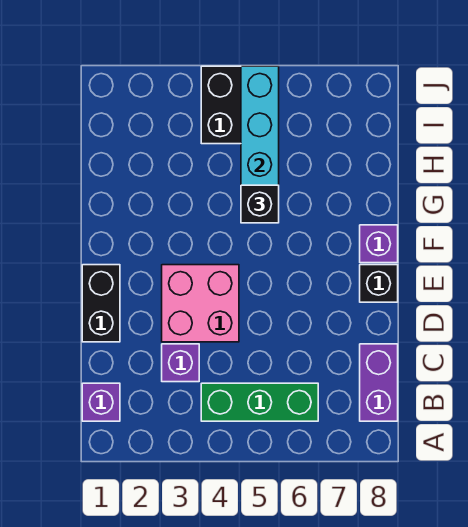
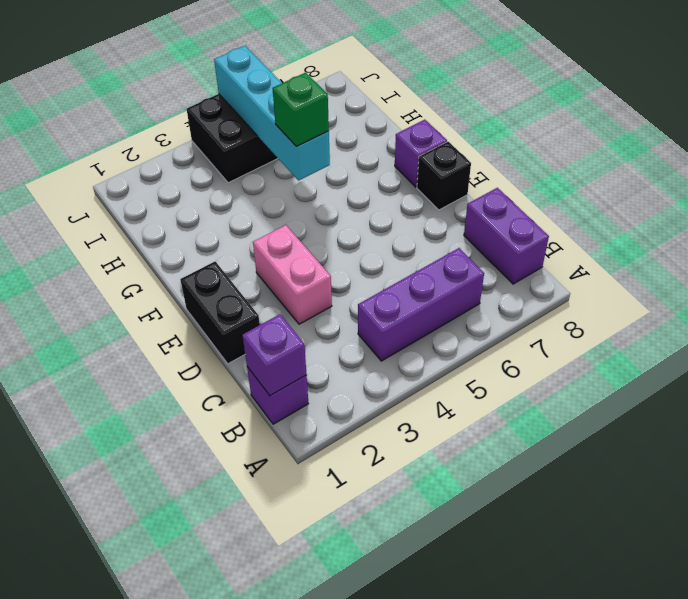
green 1x3 brick [201,383,318,421] -> purple 1x3 brick [358,248,484,361]
purple 1x1 brick [162,344,199,382] -> purple 1x1 brick moved to [242,314,307,396]
pink 2x2 brick [162,265,239,342] -> pink 1x2 brick [253,225,332,324]
black 1x1 brick [241,185,279,223] -> green 1x1 brick [272,73,329,147]

